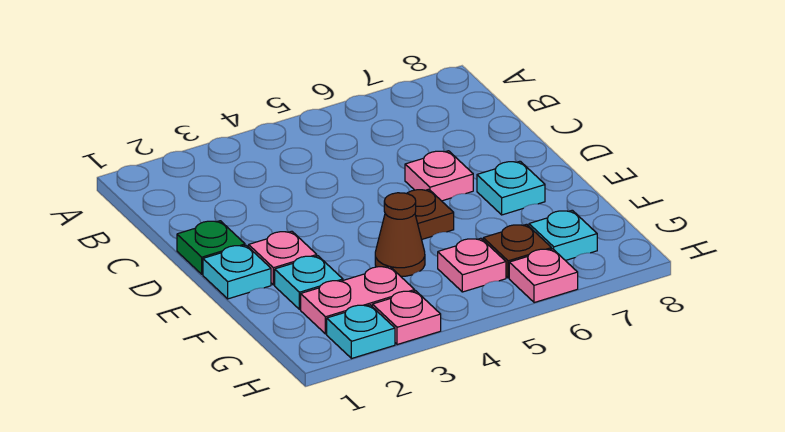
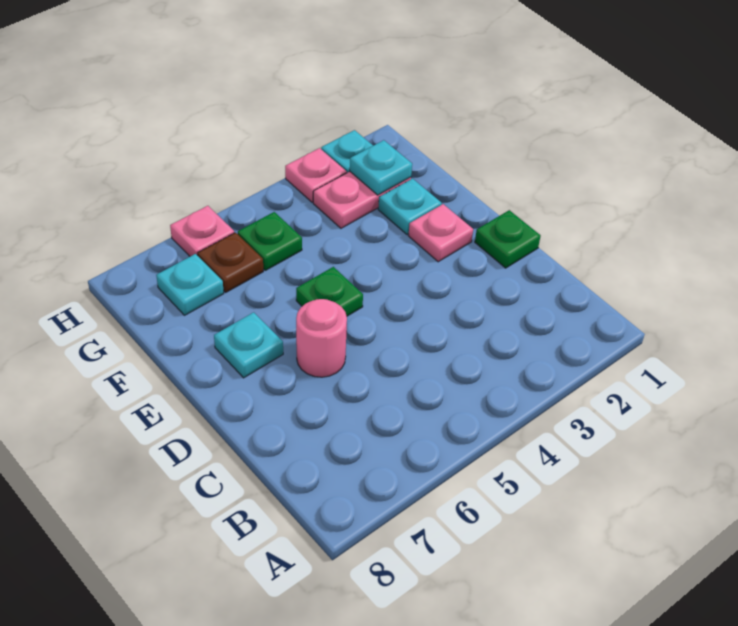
pink 1x1 plate [405,151,473,201] -> pink 1x1 round brick [296,299,347,377]
cyan 1x1 plate [203,245,271,299] -> cyan 1x1 plate moved to [350,140,412,195]
brown 1x1 plate [407,189,454,239] -> green 1x1 plate [296,267,363,316]
brown 1x1 cone [375,193,425,277] -> none
pink 1x1 plate [438,238,506,292] -> green 1x1 plate [238,212,302,270]

